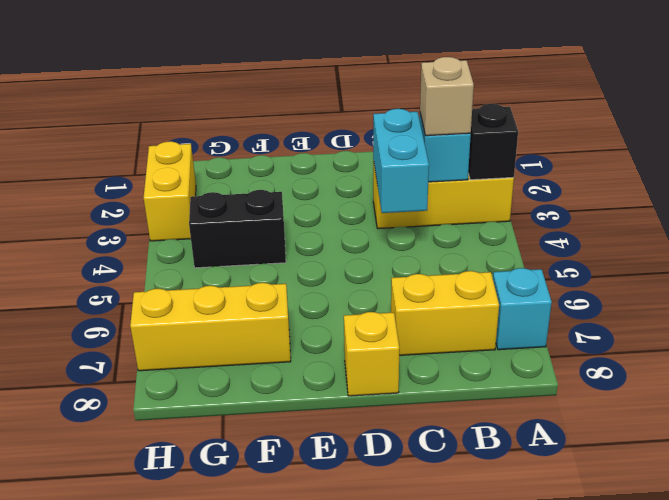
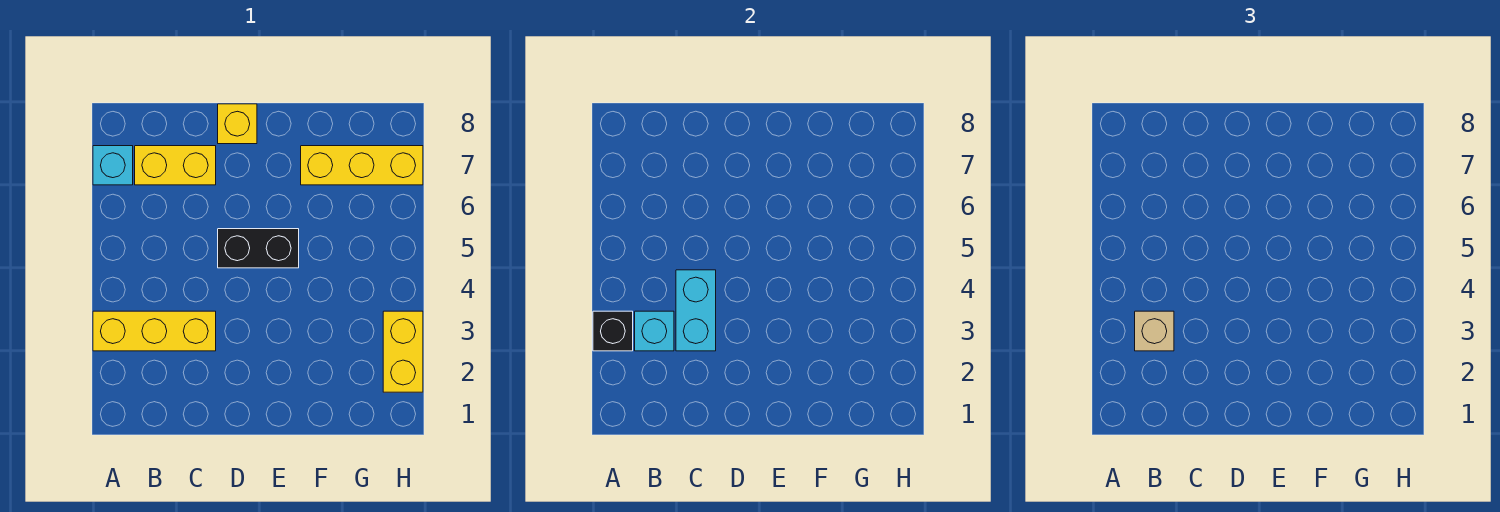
black 1x2 brick [189,190,286,268] -> black 1x2 brick moved to [218,229,299,268]

